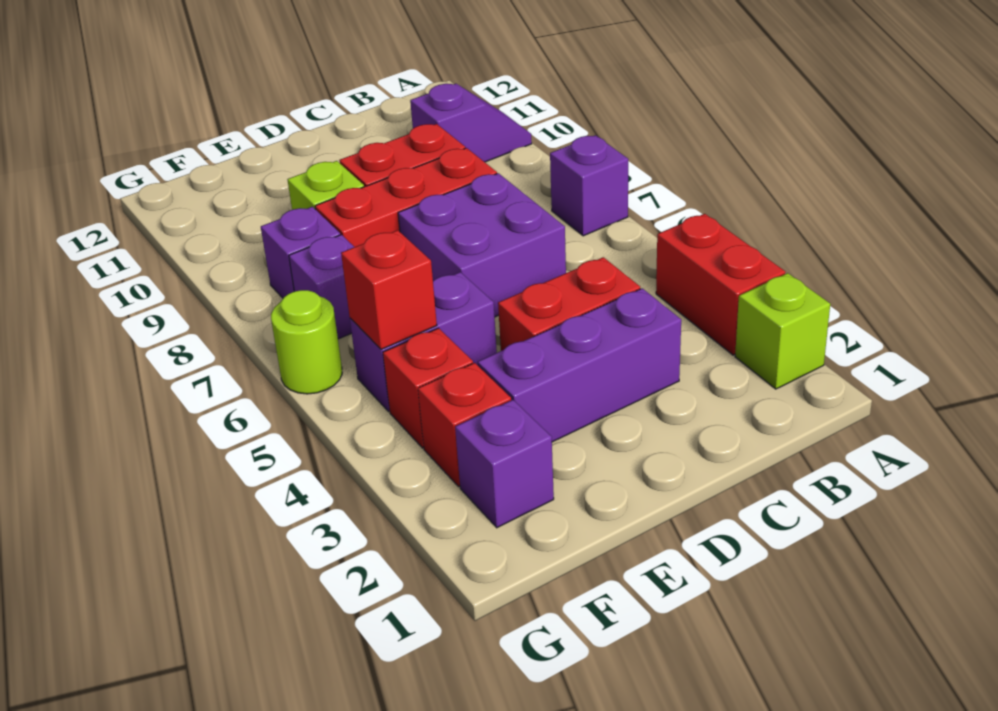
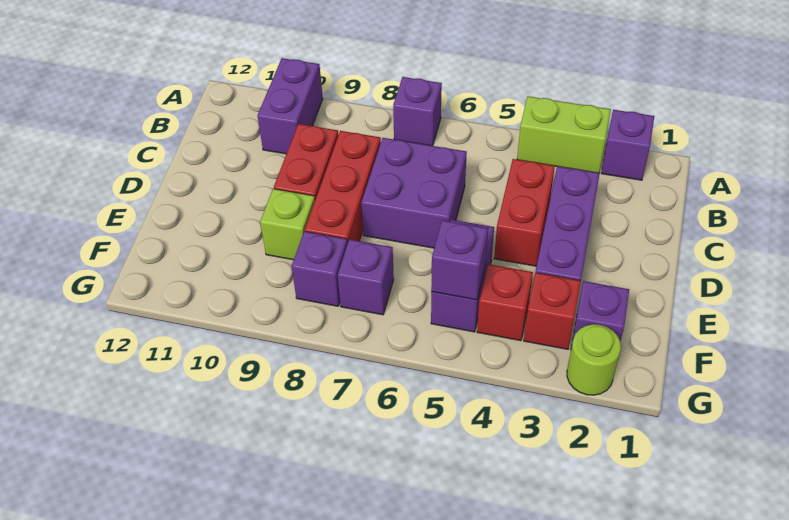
lime 1x1 brick [735,273,830,389] -> purple 1x1 brick [602,110,654,180]
red 1x2 brick [656,214,785,355] -> lime 1x2 brick [517,96,611,173]
purple 1x2 slope [410,84,532,162] -> purple 1x2 brick [258,58,323,154]
red 1x1 brick [341,230,437,349] -> purple 1x1 brick [431,220,488,300]
lime 1x1 round brick [271,290,342,394] -> lime 1x1 round brick moved to [567,324,621,395]

